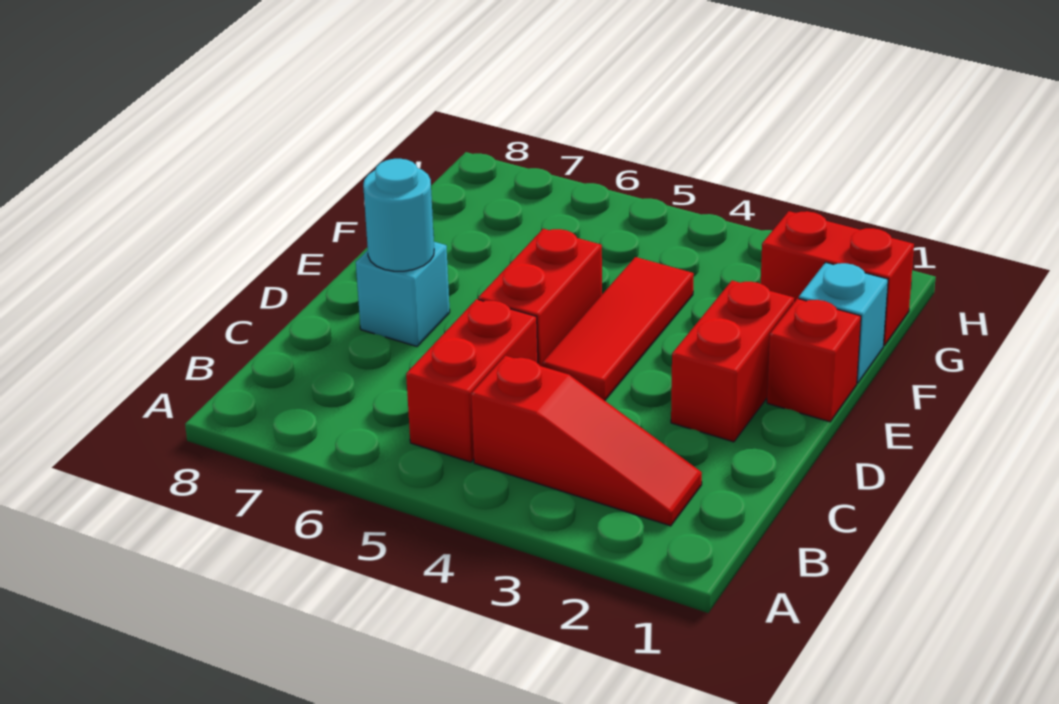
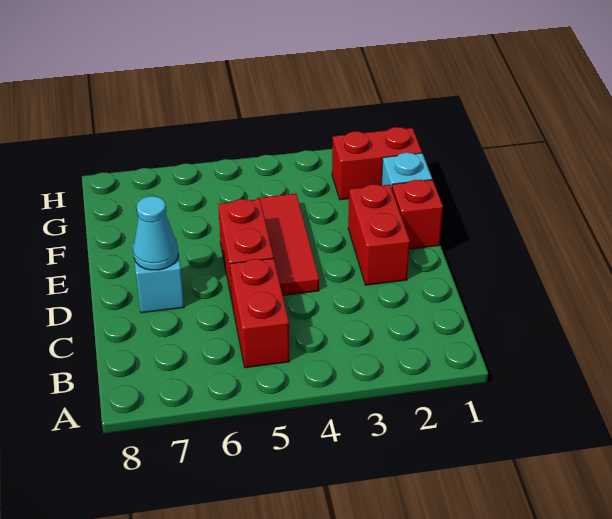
red 1x3 slope [471,356,702,526] -> none
cyan 1x1 round brick [363,159,434,271] -> cyan 1x1 cone [133,196,178,270]

